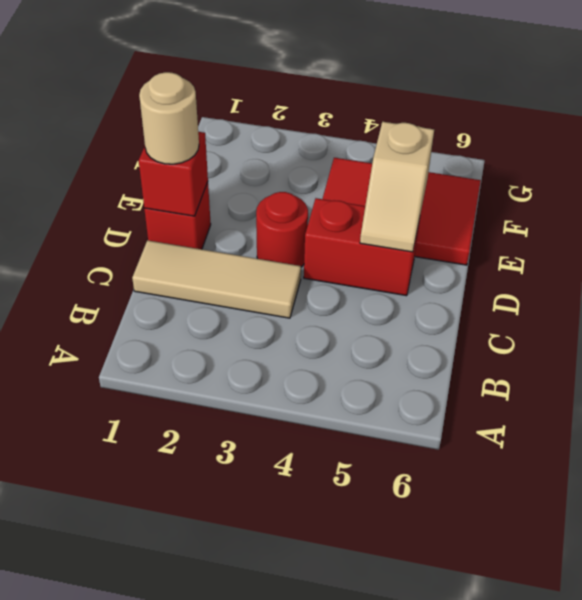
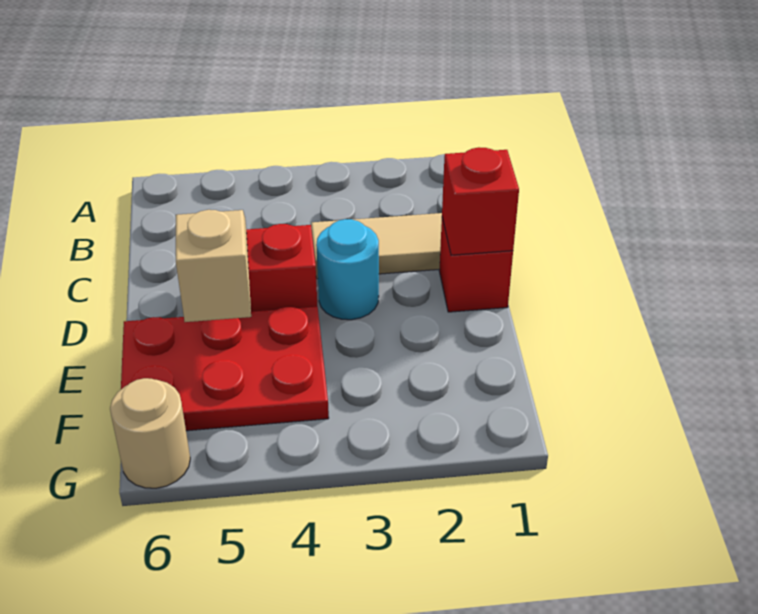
tan 1x1 round brick [139,72,199,164] -> tan 1x1 round brick moved to [110,378,190,488]
red 1x1 round brick [256,192,308,267] -> cyan 1x1 round brick [316,219,379,320]
red 2x3 tile [323,158,481,265] -> red 2x3 plate [121,307,329,431]

